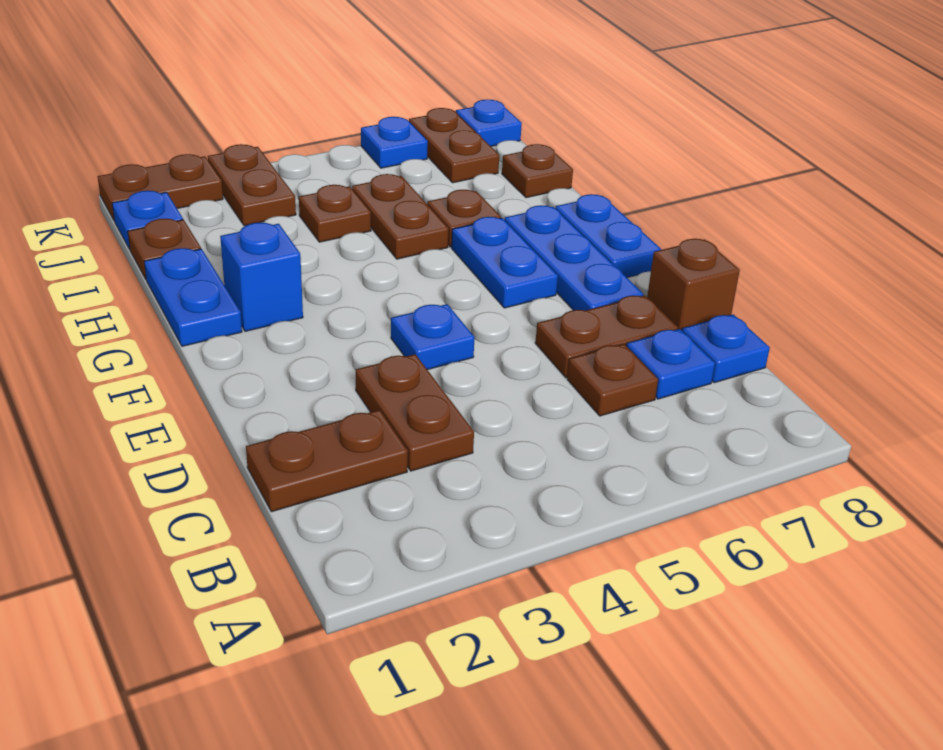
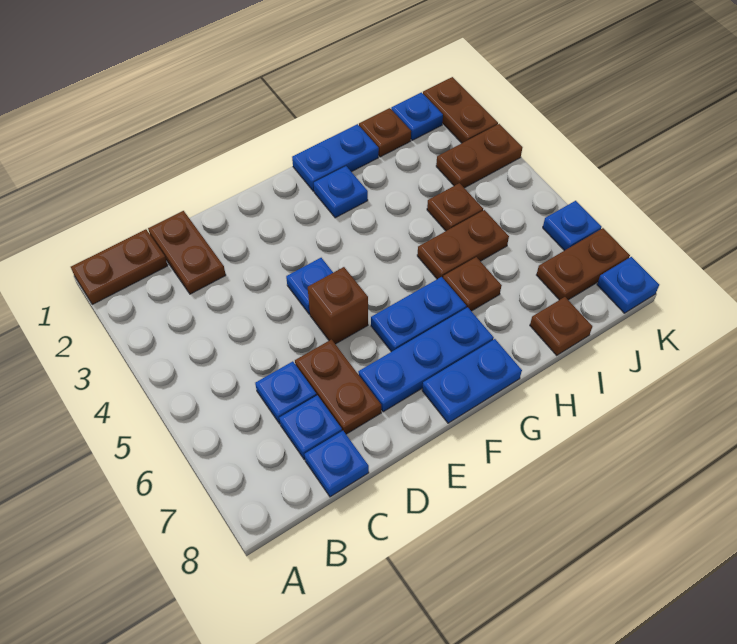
brown 1x2 plate [356,354,474,471] -> brown 1x2 plate moved to [71,229,168,304]
brown 1x1 plate [567,344,658,416] -> blue 1x1 plate [255,361,316,424]
brown 1x1 brick [647,239,740,330] -> brown 1x1 brick moved to [308,267,368,344]
blue 1x1 brick [220,223,303,331] -> blue 1x1 plate [314,166,368,218]

